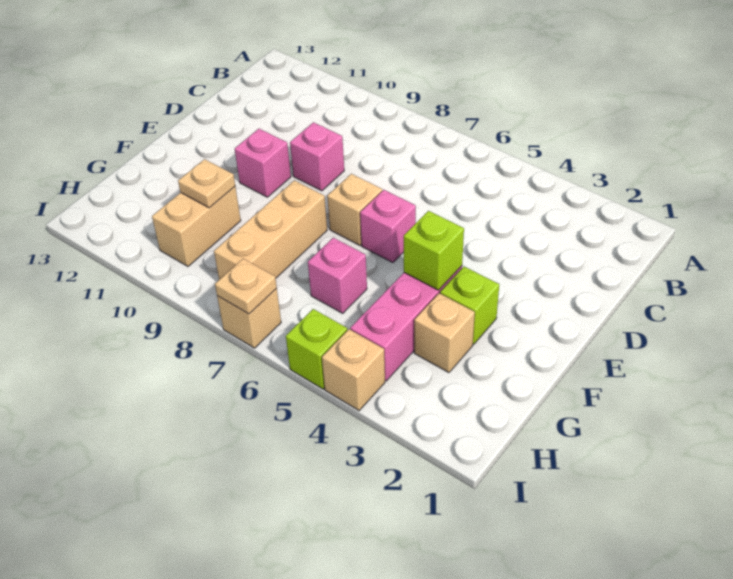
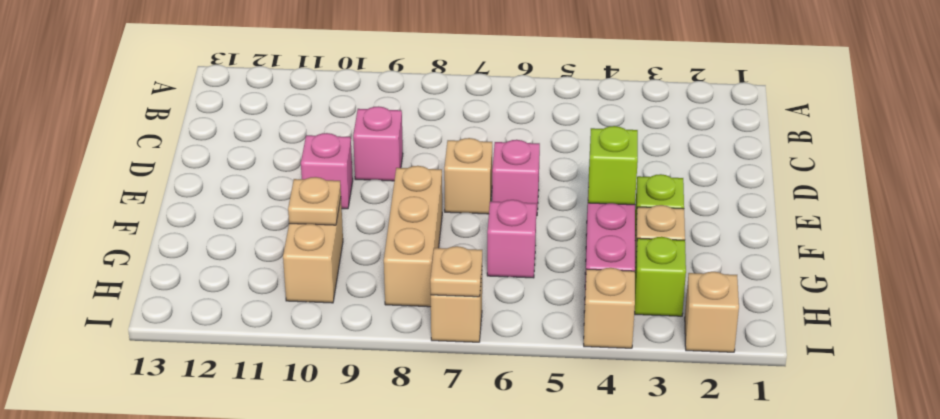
none -> tan 1x1 brick [685,272,739,352]
lime 1x1 brick [286,309,347,389] -> lime 1x1 brick moved to [635,237,686,316]

